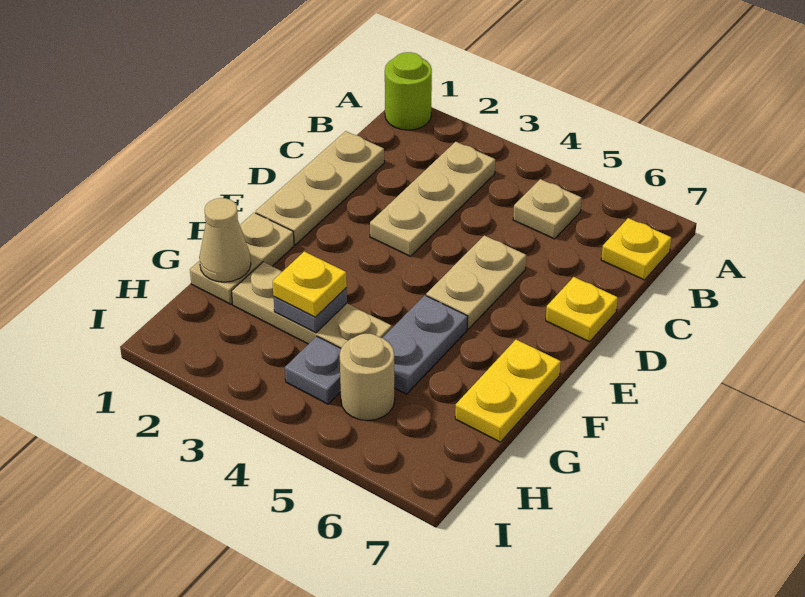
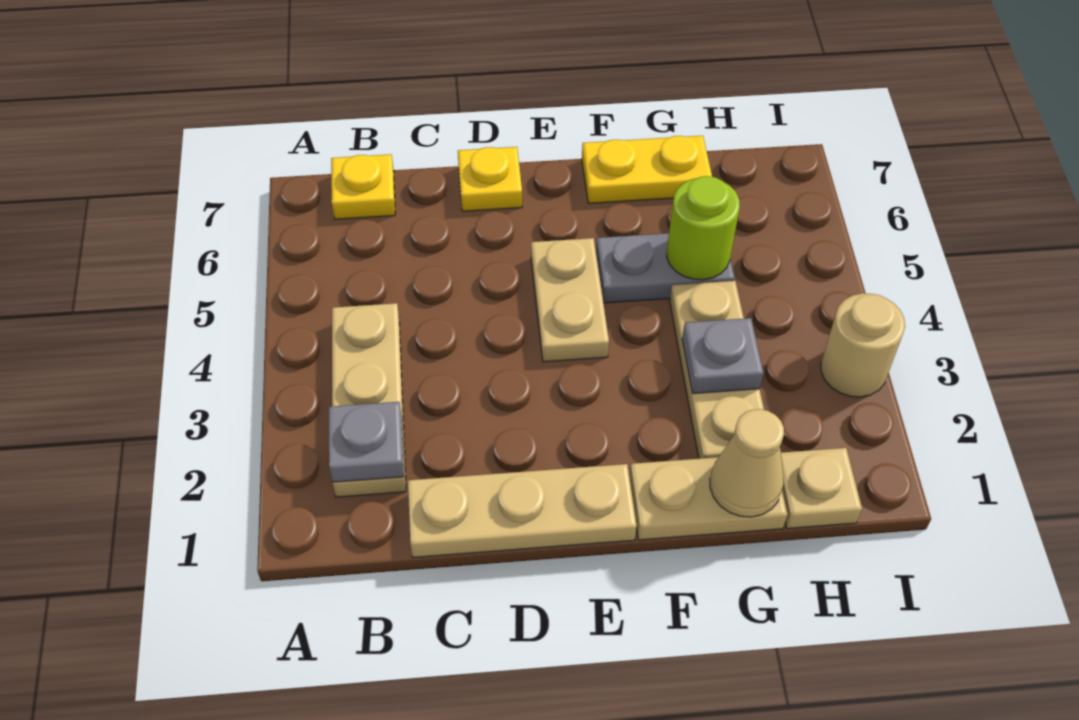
lime 1x1 round brick [385,52,432,130] -> lime 1x1 round brick moved to [667,176,740,280]
tan 1x3 plate [370,142,495,256] -> tan 1x3 plate turned to [332,303,406,497]
tan 1x1 plate [513,179,582,239] -> tan 1x1 plate moved to [781,448,862,529]
tan 1x2 plate [426,235,526,329] -> tan 1x2 plate turned to [531,238,609,362]
yellow 1x1 plate [273,252,347,317] -> none
grey 1x1 plate [285,336,341,404] -> grey 1x1 plate moved to [329,402,404,482]
tan 1x1 round brick [340,334,395,421] -> tan 1x1 round brick moved to [821,293,905,397]

